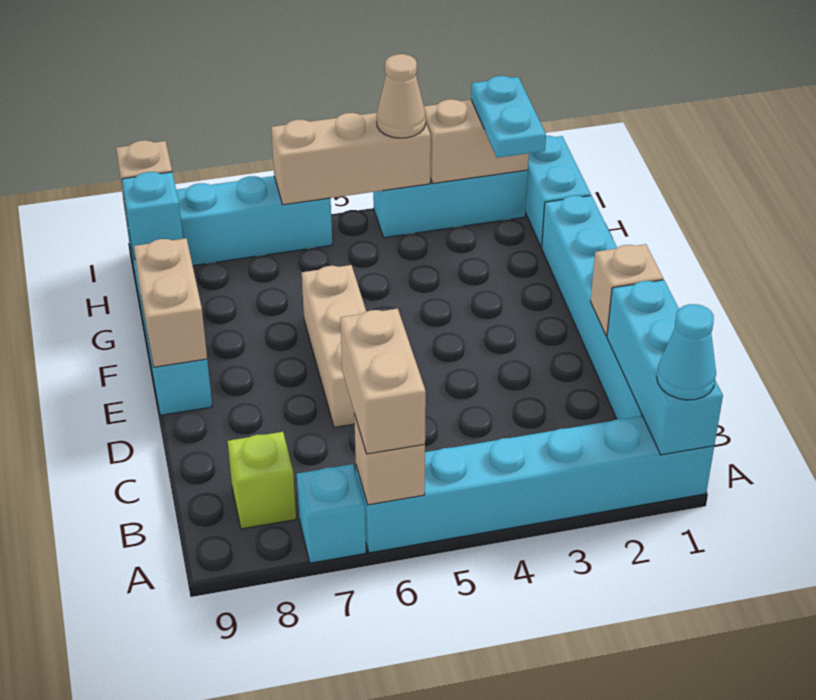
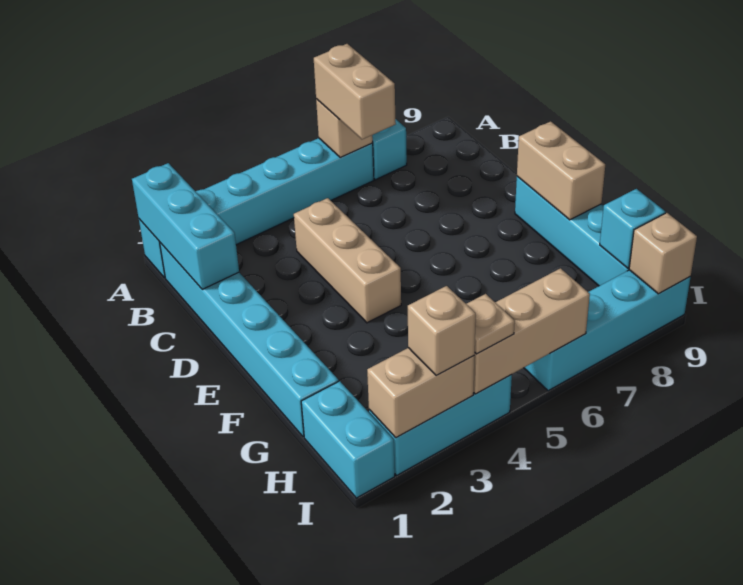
cyan 1x1 cone [657,304,716,400] -> none
lime 1x1 brick [228,432,296,529] -> none
tan 1x1 brick [590,244,663,336] -> tan 1x1 brick moved to [408,286,476,375]
tan 1x3 brick [302,265,366,427] -> tan 1x3 brick moved to [294,198,401,323]
cyan 1x2 plate [471,76,546,158] -> none
tan 1x1 cone [377,54,426,138] -> tan 1x1 plate [467,294,515,354]

